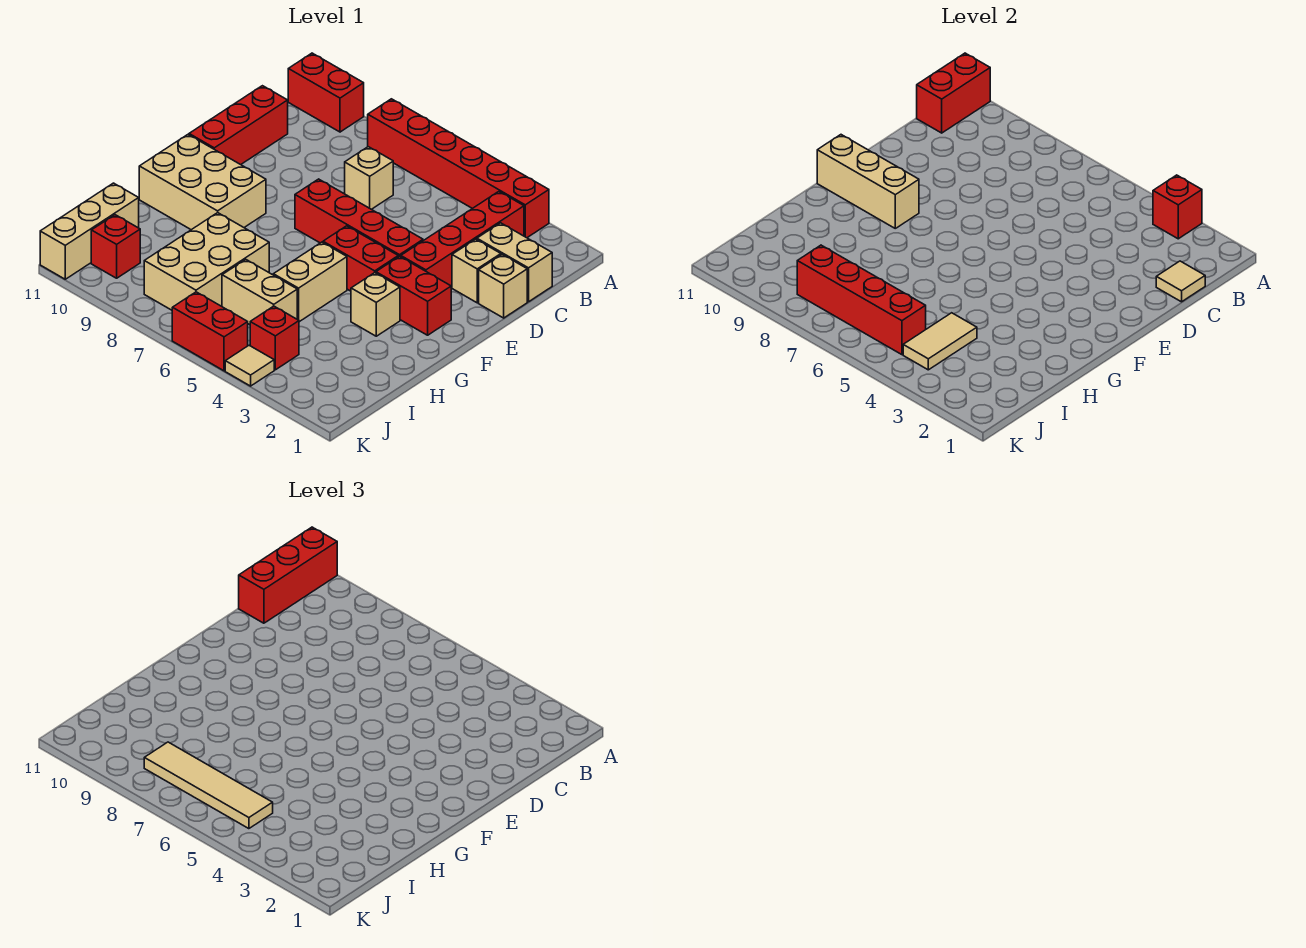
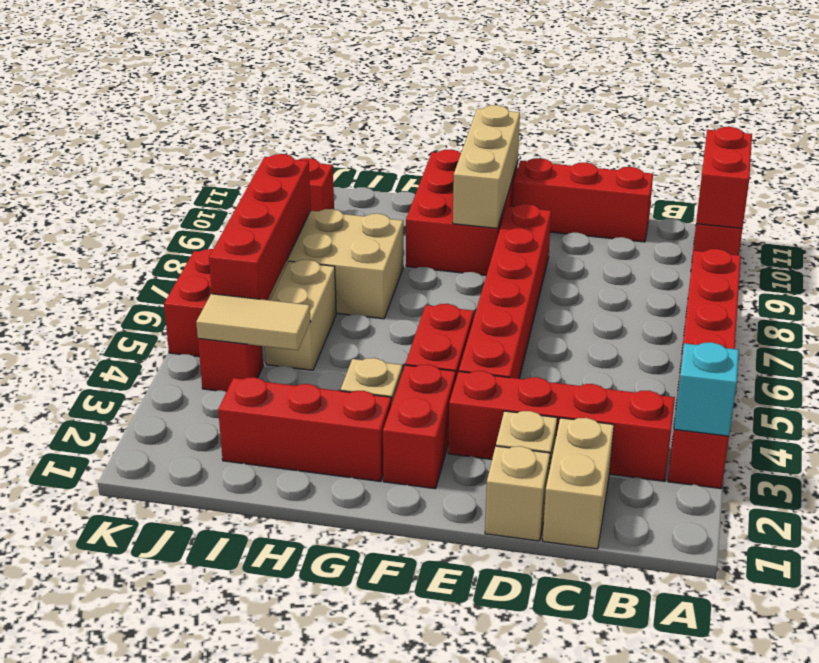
red 1x1 brick [1153,175,1202,239] -> cyan 1x1 brick [674,342,739,436]
red 1x2 brick [917,53,990,133] -> red 1x2 brick turned to [697,127,752,228]
red 1x3 brick [239,527,337,623] -> red 1x3 brick moved to [218,377,391,481]
tan 1x1 tile [1156,261,1205,302] -> none
tan 1x1 brick [345,147,393,209] -> none
red 1x4 brick [295,179,423,257] -> red 1x6 brick [459,204,551,379]
tan 2x3 brick [139,135,266,230] -> red 2x3 brick [406,149,518,275]
tan 1x2 brick [273,242,347,322] -> none
tan 1x3 brick [40,183,139,279] -> none
tan 1x4 tile [144,742,273,829] -> none
tan 1x1 tile [225,345,274,386] -> none

